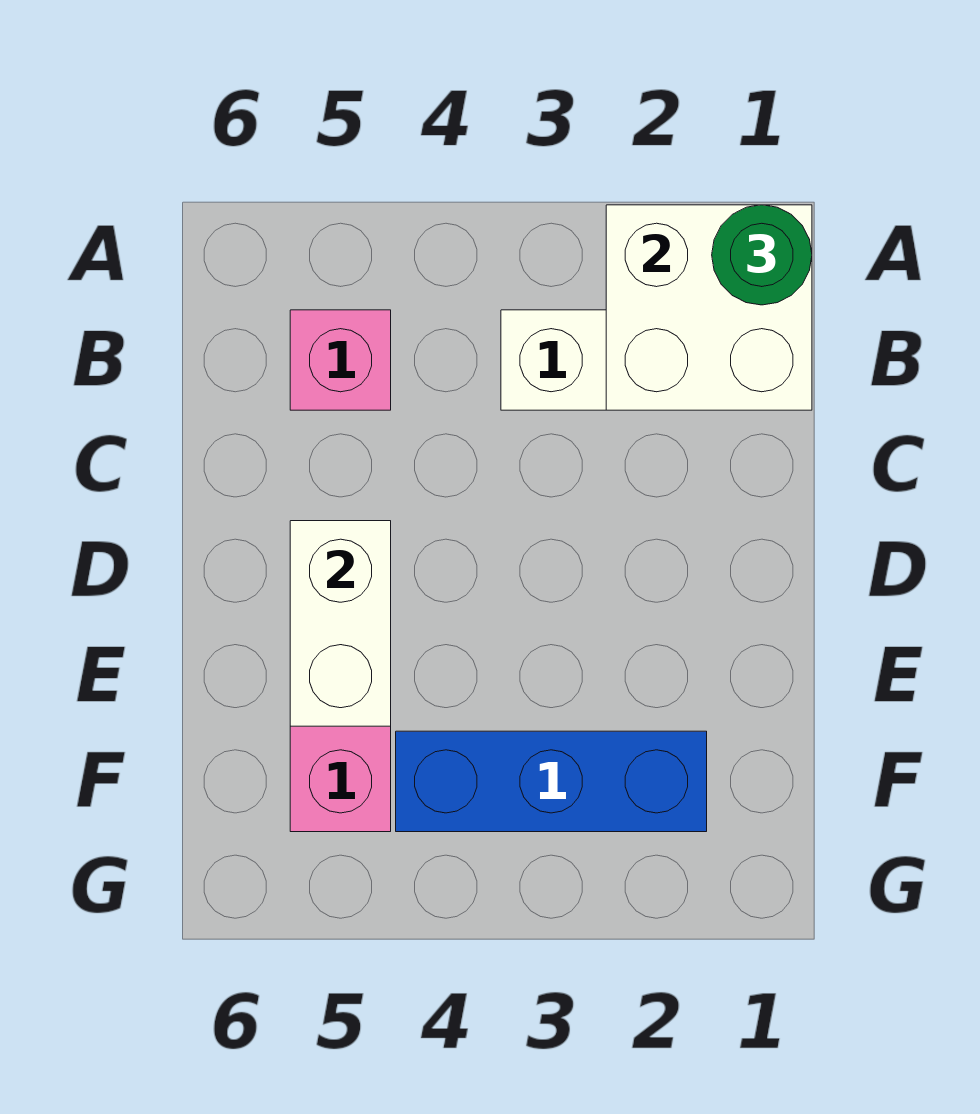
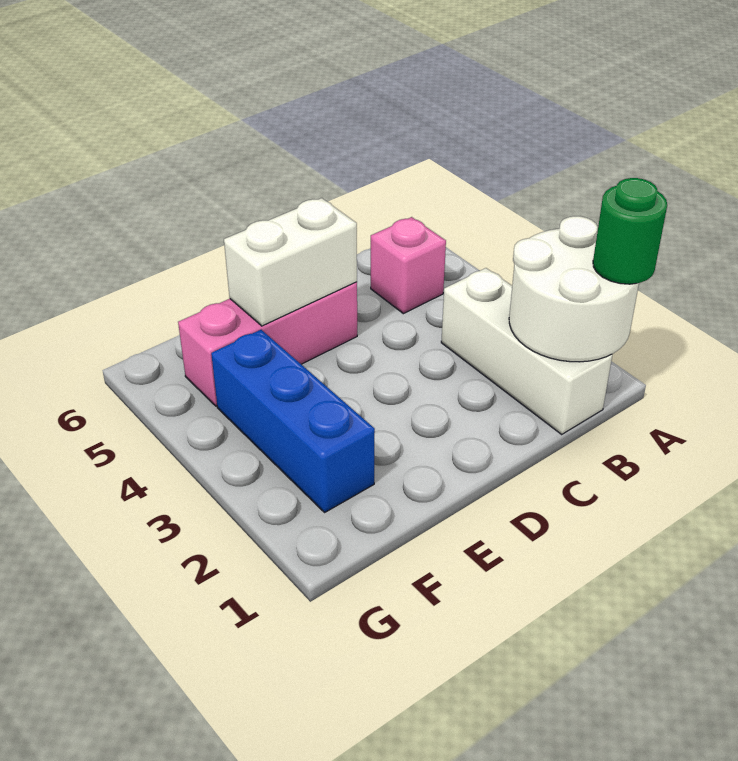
white 2x2 brick [606,205,812,410] -> white 2x2 round brick [509,216,639,362]

